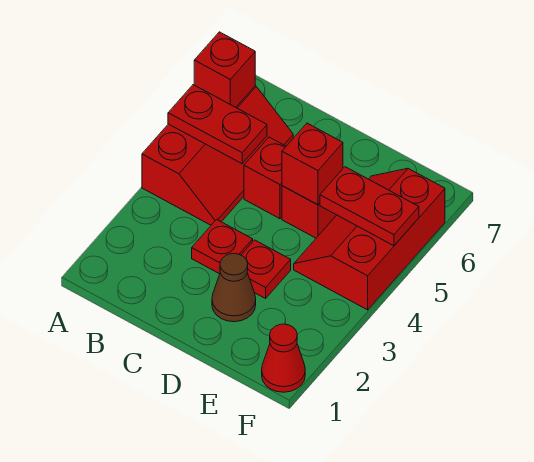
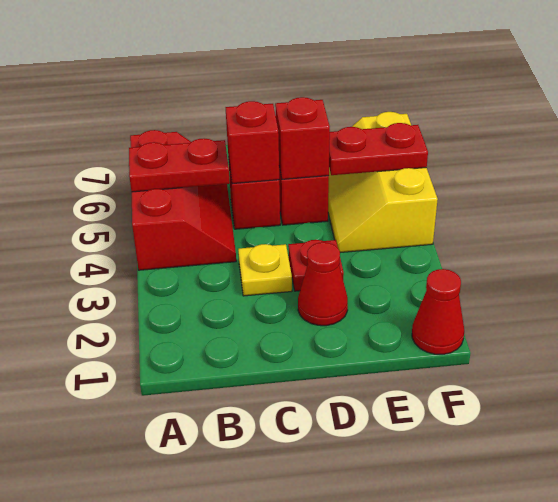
red 1x1 brick [194,32,255,107] -> red 1x1 brick moved to [225,101,279,184]
red 1x1 plate [192,219,253,274] -> yellow 1x1 plate [238,244,292,296]
brown 1x1 cone [212,254,256,322] -> red 1x1 cone [298,242,348,326]
red 2x3 slope [294,168,445,310] -> yellow 2x3 slope [328,112,438,253]

